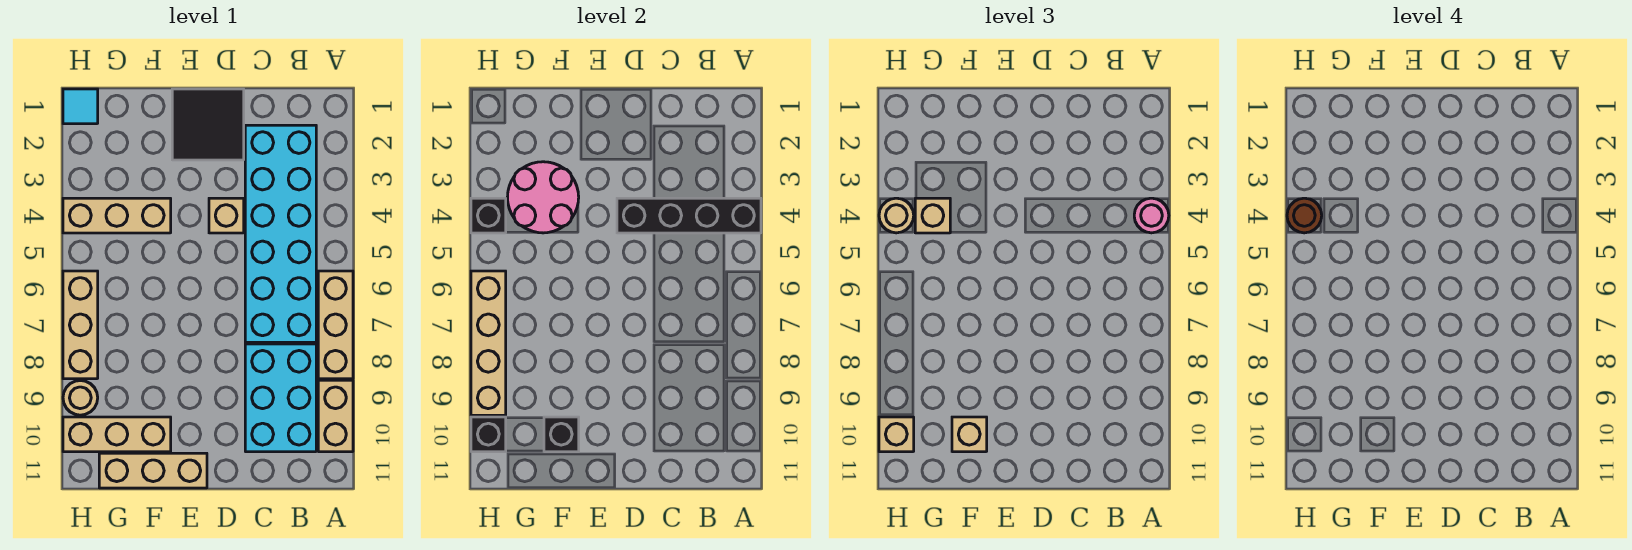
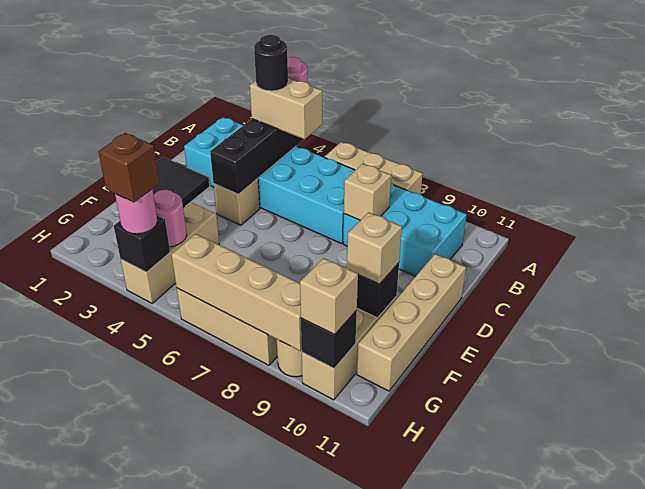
tan 1x2 brick [318,380,353,452] -> tan 1x2 brick moved to [250,78,322,139]
none -> black 1x1 round brick [254,35,288,91]
tan 1x3 brick [99,453,207,488] -> tan 1x4 brick [357,254,466,391]
pink 2x2 round brick [507,162,579,233] -> pink 1x1 round brick [154,190,187,247]
tan 1x1 brick [915,198,950,233] -> tan 1x1 brick moved to [344,164,391,220]
cyan 1x1 tile [63,89,98,124] -> none
tan 1x1 round brick [879,198,914,233] -> pink 1x1 round brick [115,189,157,234]
brown 1x1 round brick [1287,198,1322,233] -> brown 1x1 brick [98,133,159,202]

